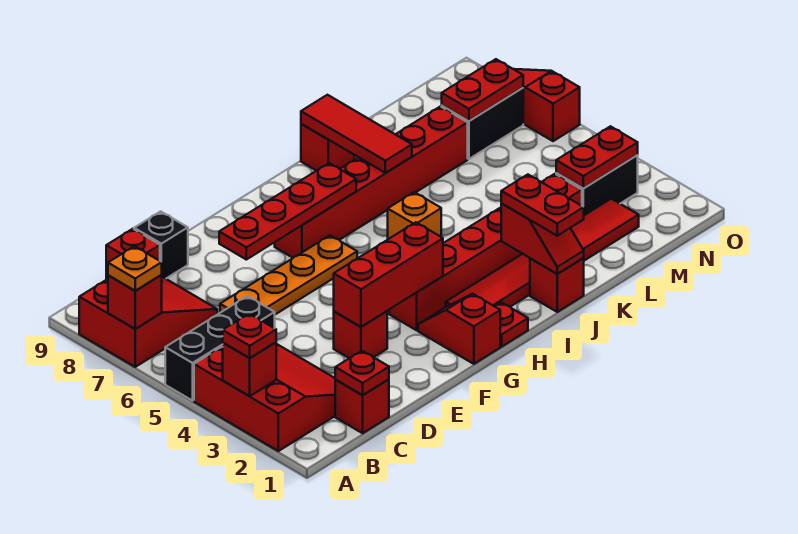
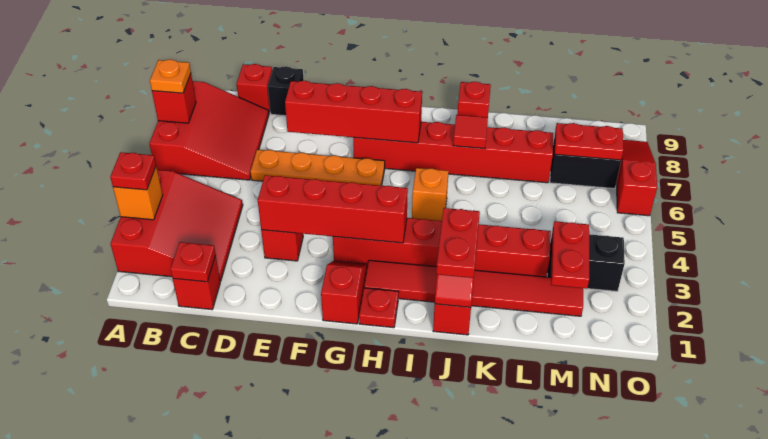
red 1x1 brick [223,342,276,396] -> orange 1x1 brick [113,167,163,220]
black 1x3 brick [165,296,275,401] -> none
red 2x3 slope [79,277,217,367] -> red 3x3 slope [149,81,269,180]
red 1x3 brick [334,222,443,327] -> red 1x4 brick [258,175,408,243]
red 1x4 plate [219,163,356,260] -> red 1x4 brick [285,81,422,143]
red 1x3 tile [301,95,412,173] -> red 1x1 tile [453,115,488,149]
red 1x2 plate [556,126,638,188] -> red 1x2 plate turned to [551,221,589,289]

